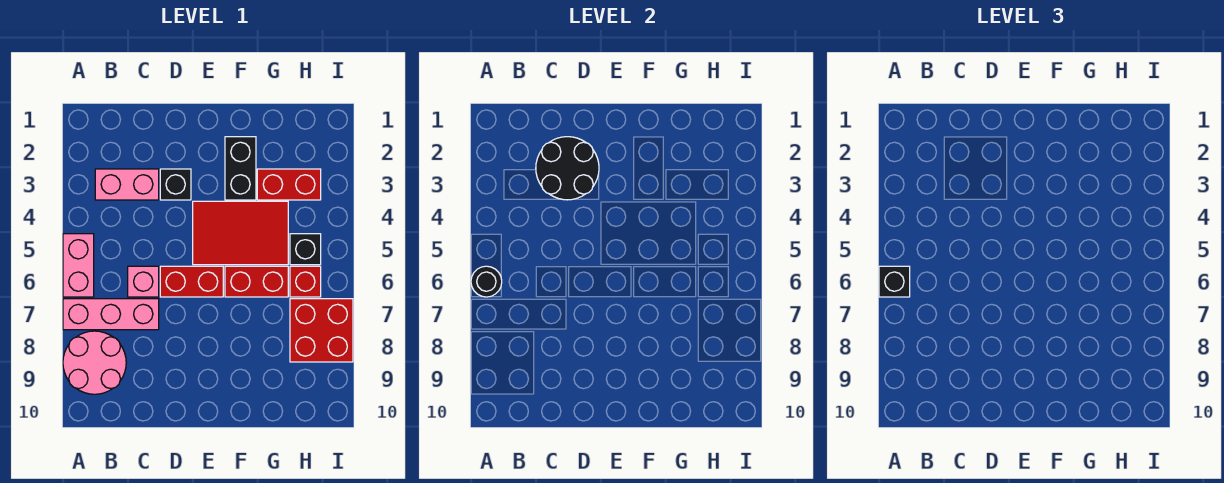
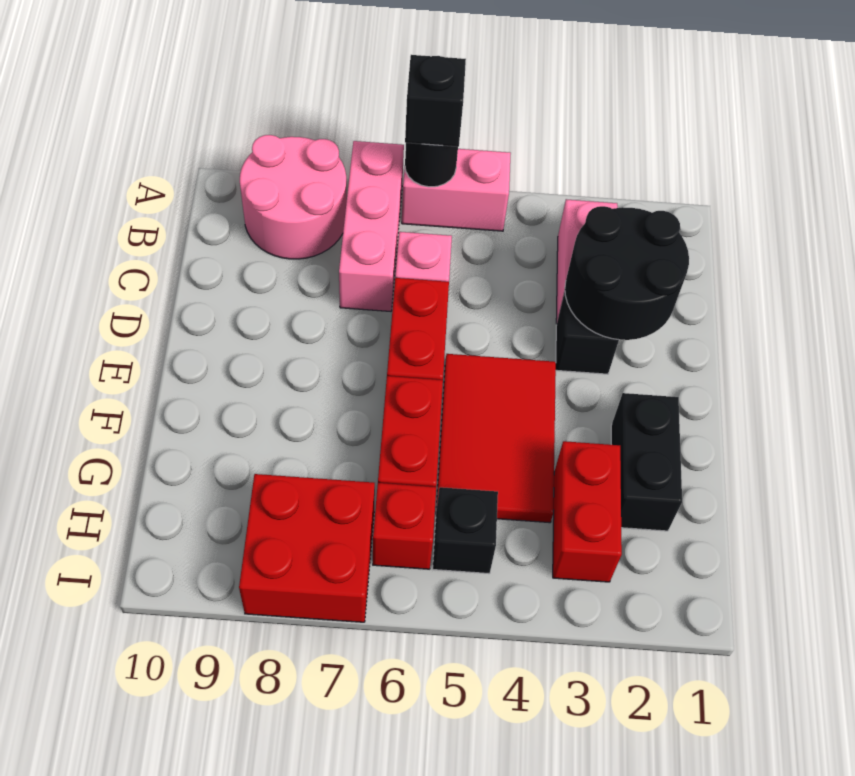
black 1x2 brick [225,137,256,200] -> black 1x2 brick turned to [611,393,682,531]

